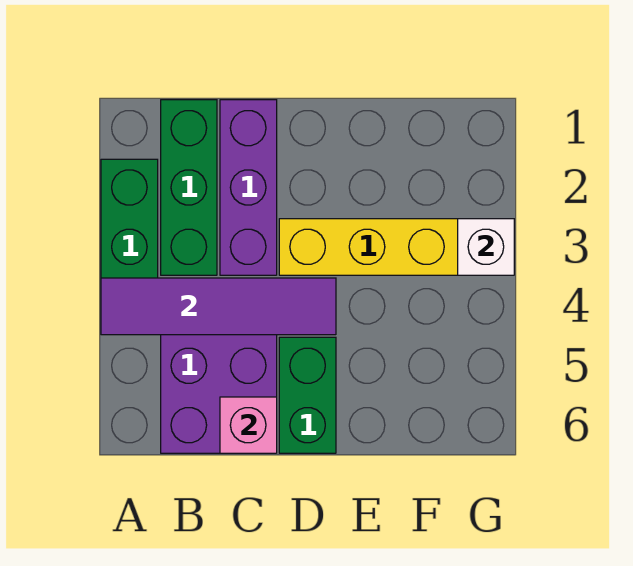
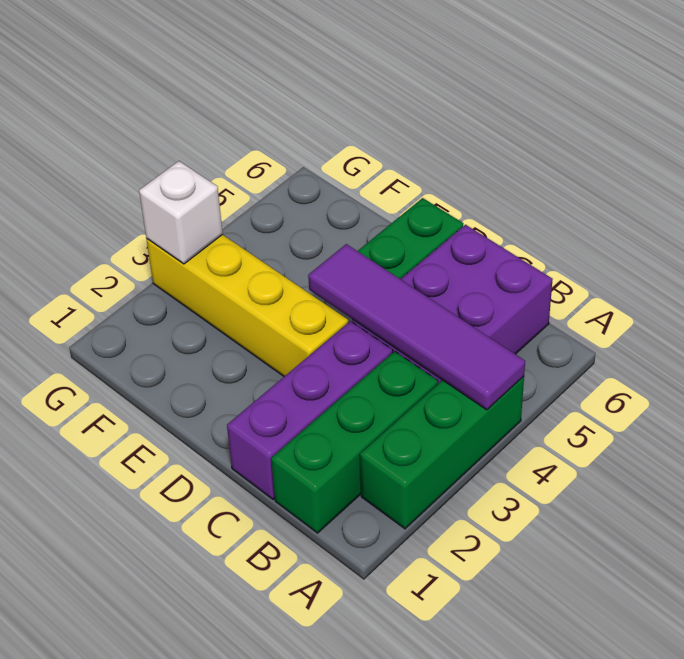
pink 1x1 brick [220,397,277,453] -> none

